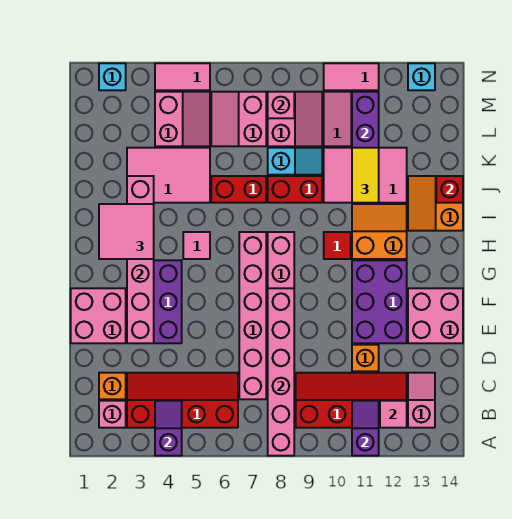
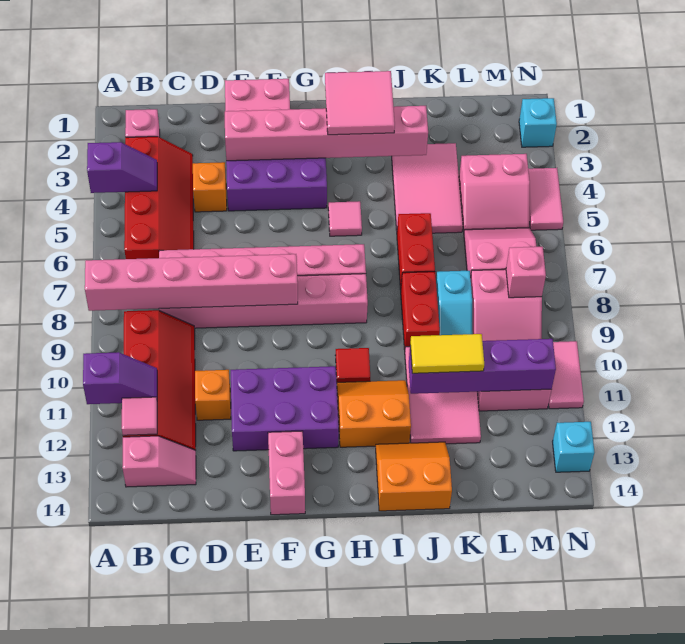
orange 1x1 brick [99,373,126,399] -> orange 1x1 brick moved to [193,162,227,212]
pink 2x2 brick [408,288,463,343] -> pink 1x2 brick [268,431,305,515]
orange 2x2 slope [352,204,407,259] -> orange 2x2 slope turned to [337,380,411,447]
red 1x1 brick [436,176,463,203] -> none

